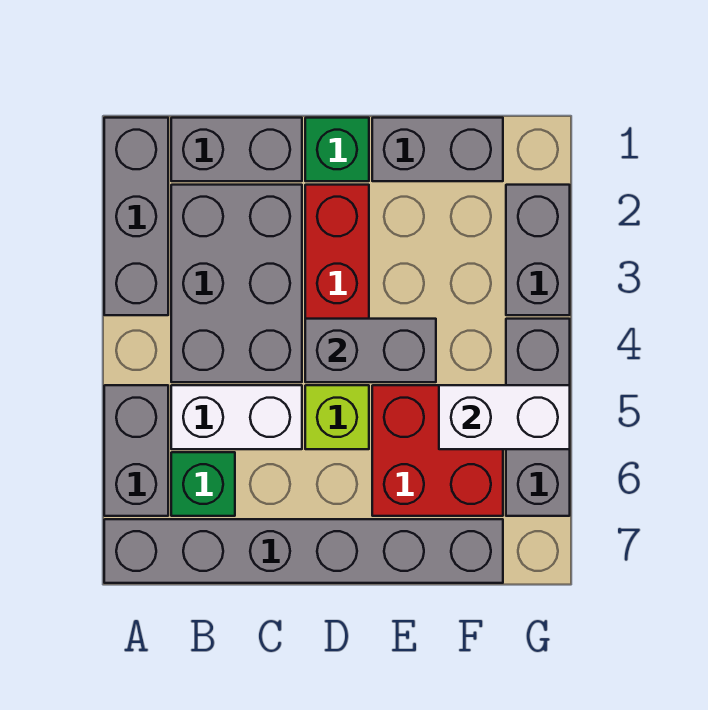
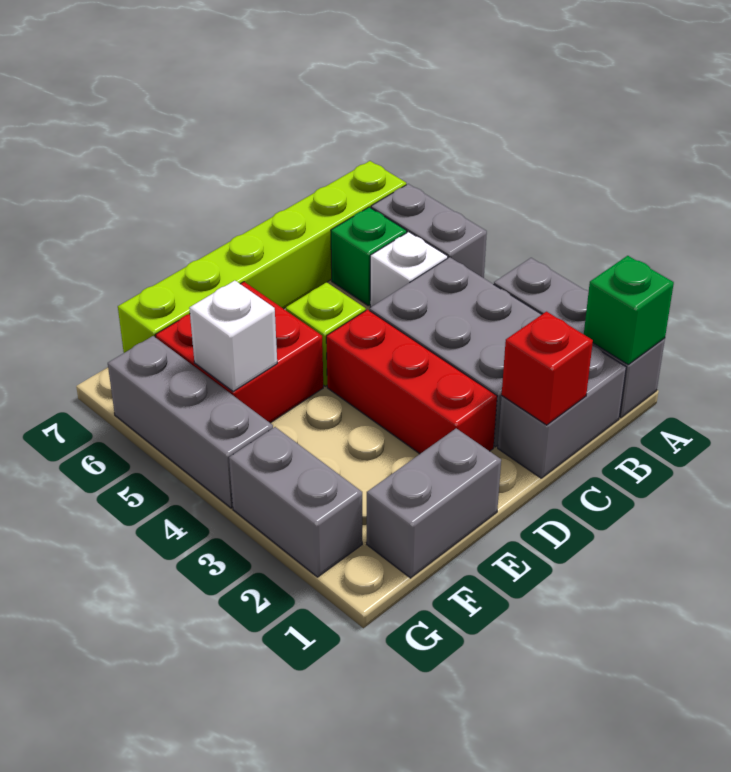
grey 1x6 brick [104,519,503,583] -> lime 1x6 brick [118,161,406,353]
white 1x2 brick [171,385,302,449] -> white 1x1 brick [370,232,448,307]
none -> red 1x1 brick [502,312,593,425]
green 1x1 brick [305,118,369,181] -> green 1x1 brick moved to [584,256,674,365]
grey 1x2 brick [305,319,436,382] -> none
white 1x2 brick [439,385,570,449] -> white 1x1 brick [189,281,277,392]

